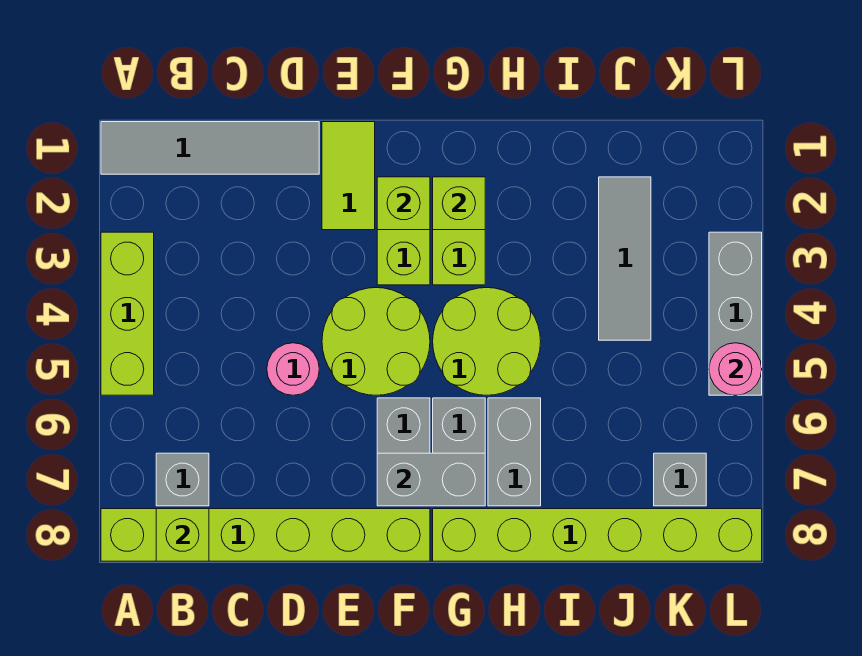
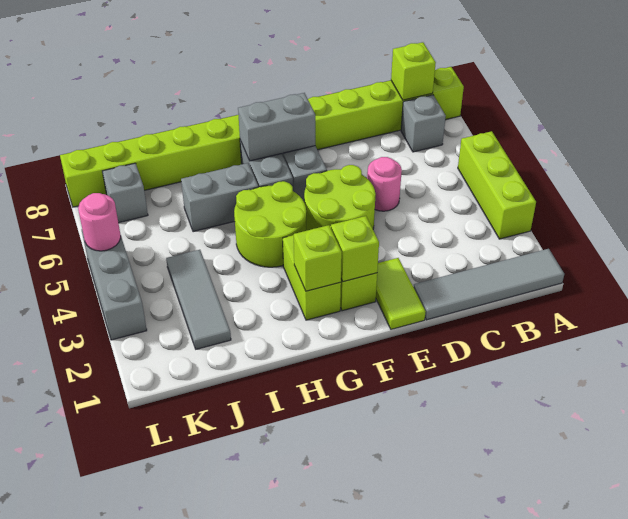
grey 1x2 brick [488,398,541,506] -> grey 1x2 brick turned to [181,163,258,232]

